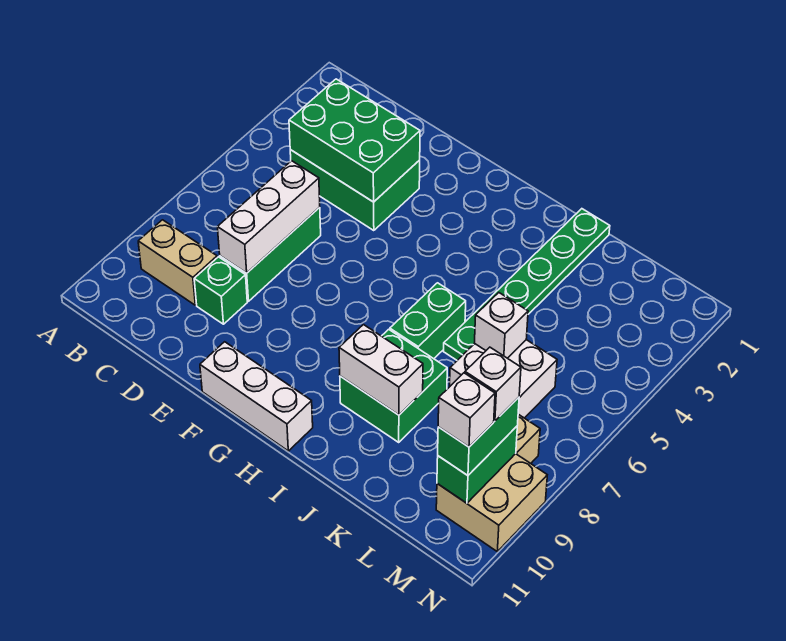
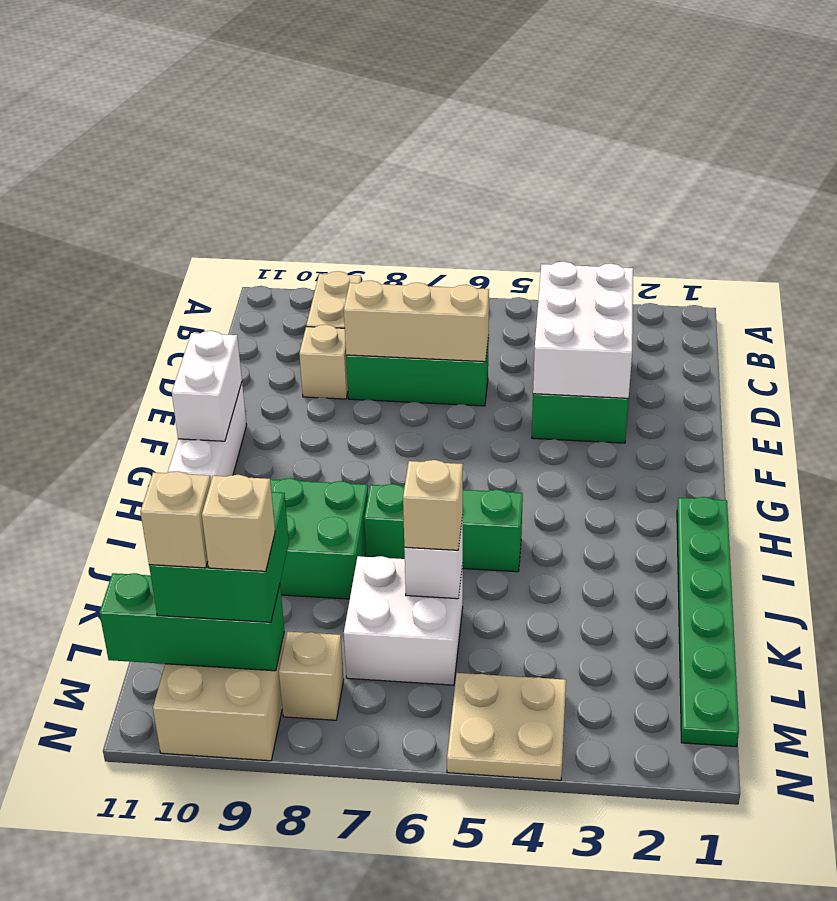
green 2x3 brick [289,79,420,202] -> white 2x3 brick [533,262,633,398]
white 1x3 brick [217,161,320,273] -> tan 1x3 brick [344,280,489,362]
green 1x1 brick [194,257,247,324] -> tan 1x1 brick [299,325,348,399]
green 1x2 brick [390,283,466,359] -> green 1x3 brick [364,484,523,572]
white 1x2 brick [339,325,423,415] -> white 1x2 brick moved to [172,331,242,441]
green 1x6 plate [444,209,610,360] -> green 1x6 plate turned to [677,497,739,746]
none -> tan 1x1 brick [403,460,463,550]
none -> tan 2x2 plate [447,673,566,780]
green 1x2 brick [437,426,517,503] -> green 1x3 brick [99,573,285,671]
green 1x2 brick [438,397,519,475] -> green 2x2 brick [149,492,289,622]
white 1x1 brick [465,347,521,421] -> tan 1x1 brick [202,475,275,571]
white 1x1 brick [438,373,495,447] -> tan 1x1 brick [140,471,211,568]

